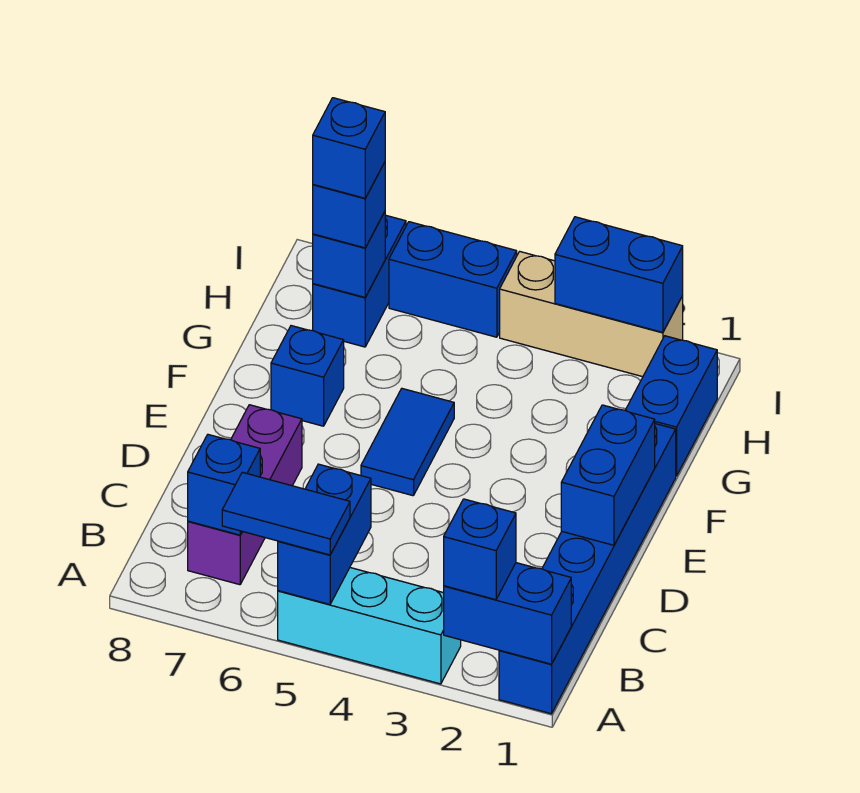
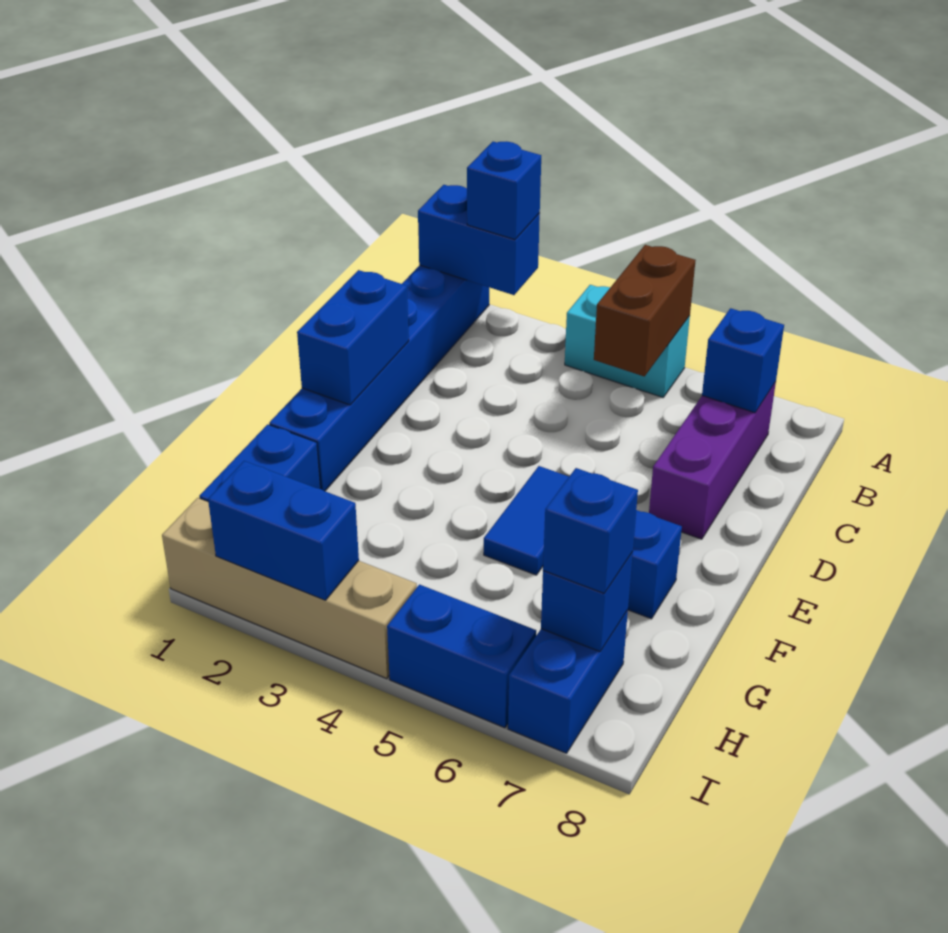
cyan 1x3 brick [278,568,461,684] -> cyan 1x2 brick [565,285,690,397]
blue 1x2 brick [278,464,371,604] -> brown 1x2 brick [594,245,696,377]
blue 1x2 tile [222,472,350,555] -> none
blue 1x1 brick [313,98,385,198] -> none
tan 1x3 brick [500,251,683,377] -> tan 1x4 brick [162,498,417,679]

